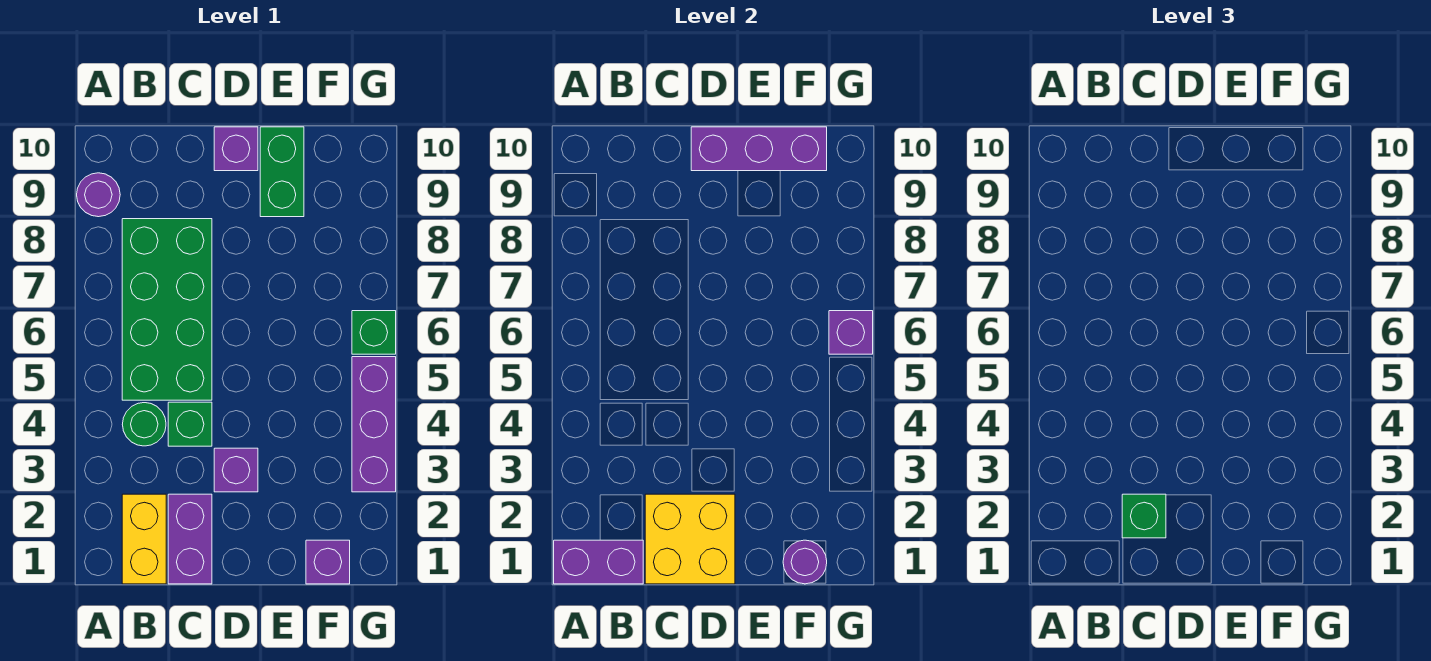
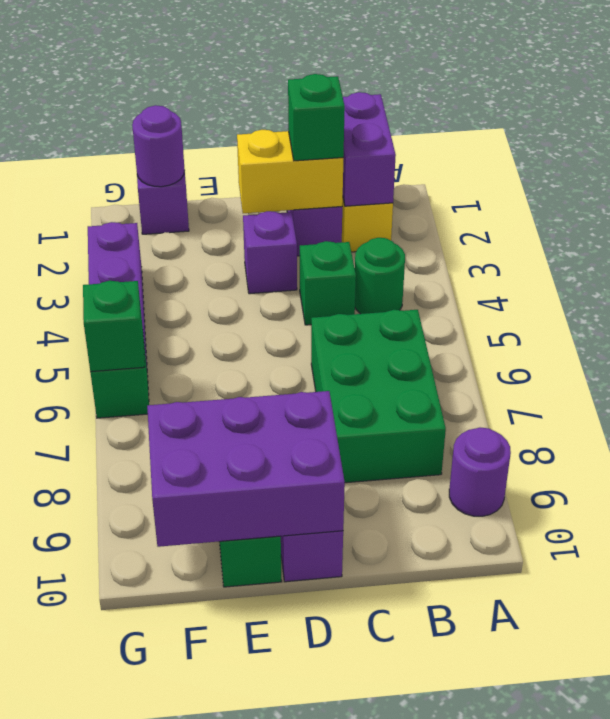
purple 1x2 brick [554,540,643,584] -> purple 1x2 brick turned to [343,92,396,206]
green 2x4 brick [122,219,212,400] -> green 2x3 brick [311,310,446,483]
yellow 2x2 brick [645,494,735,584] -> yellow 1x2 brick [237,130,343,213]
purple 1x3 brick [691,127,827,171] -> purple 2x3 brick [147,391,345,547]
purple 1x1 brick [829,311,873,354] -> green 1x1 brick [83,281,145,372]

